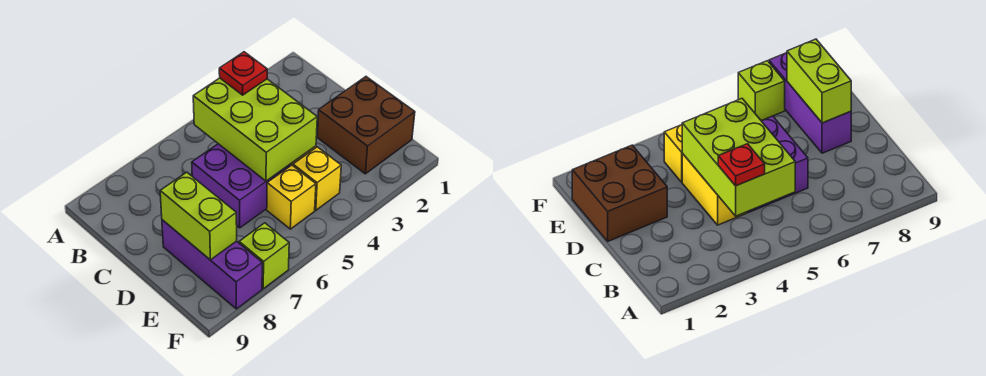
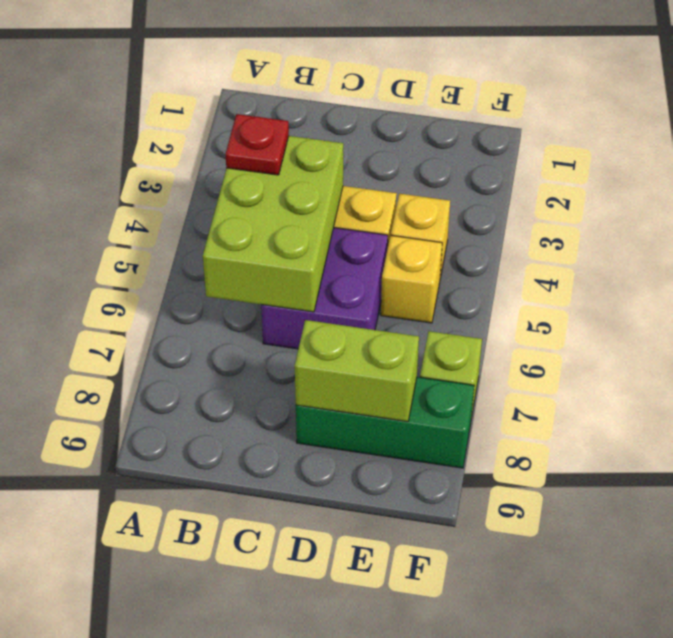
lime 2x3 brick [193,78,317,181] -> lime 2x3 brick turned to [203,136,343,312]
brown 2x2 brick [317,77,415,174] -> none
purple 1x3 brick [162,220,262,309] -> green 1x3 brick [296,377,474,468]

